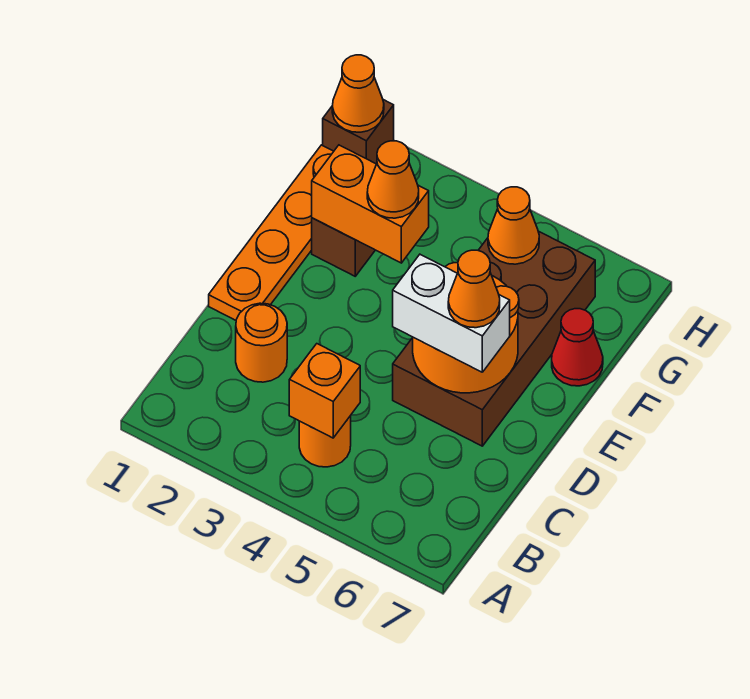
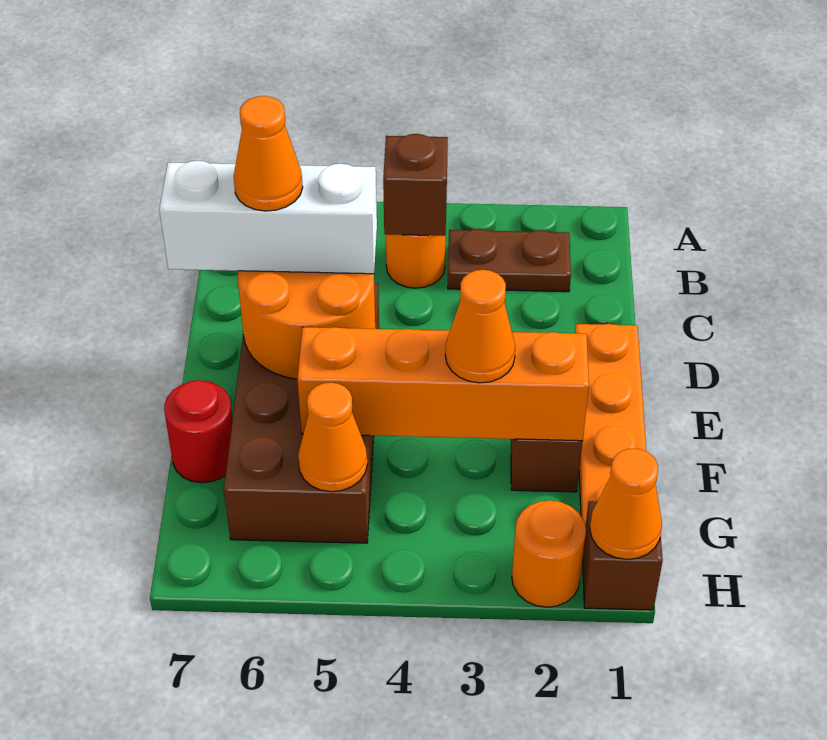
none -> brown 1x2 plate [448,229,571,292]
orange 1x1 brick [289,344,360,438] -> brown 1x1 brick [383,134,448,236]
orange 1x1 round brick [236,303,287,382] -> orange 1x1 round brick moved to [512,500,586,607]
white 1x2 brick [393,254,510,372] -> white 1x3 brick [159,161,377,274]
orange 1x2 brick [312,145,429,263] -> orange 1x4 brick [297,327,589,441]
red 1x1 cone [552,309,603,386] -> red 1x1 round brick [164,380,233,483]

